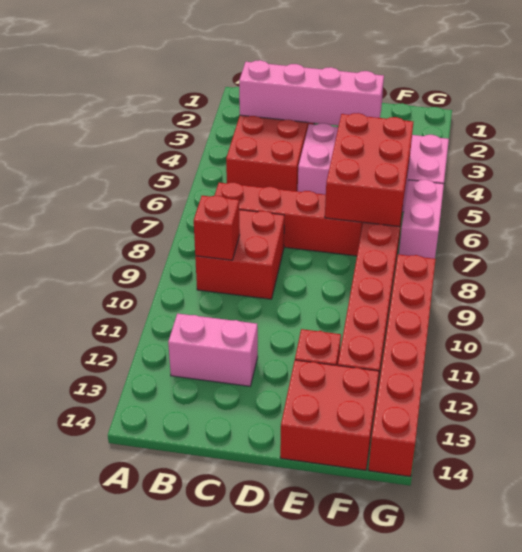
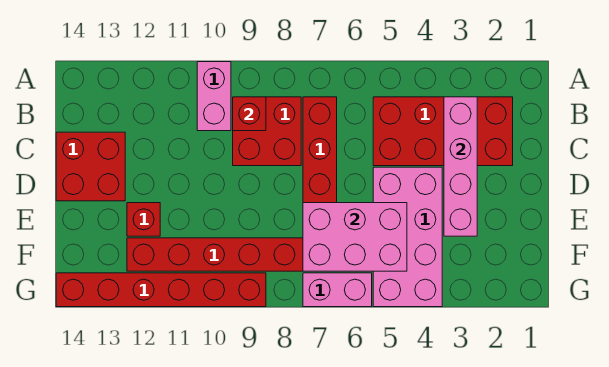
pink 1x2 brick [168,314,258,386] -> pink 1x2 brick moved to [197,62,231,131]
red 2x3 brick [325,113,413,227] -> pink 2x3 brick [303,203,407,271]
red 2x2 brick [280,360,379,470] -> red 2x2 brick moved to [56,132,125,201]

